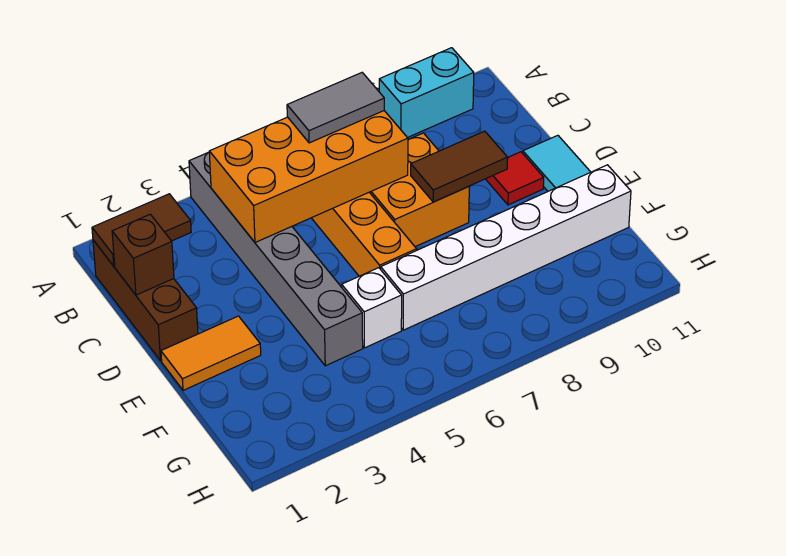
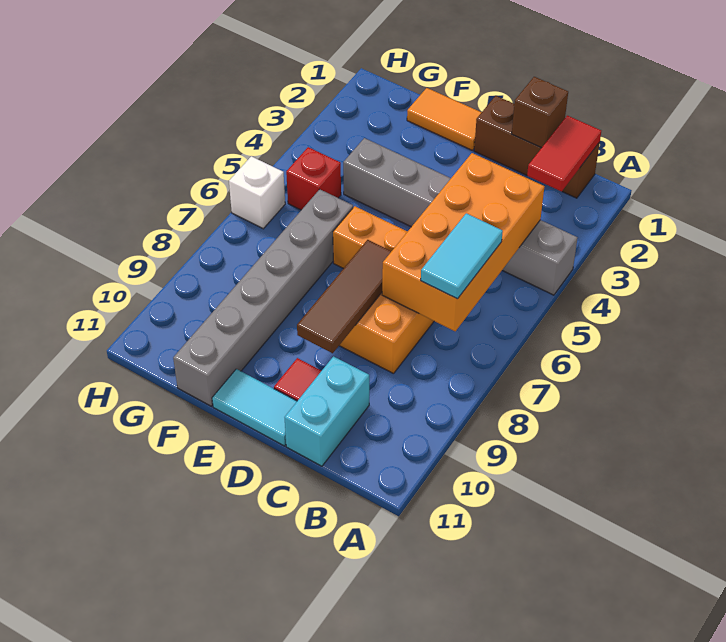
cyan 1x2 brick [379,48,474,138] -> cyan 1x2 brick moved to [285,356,369,466]
brown 1x2 tile [92,194,191,266] -> red 1x2 tile [527,115,601,191]
grey 1x2 tile [287,73,384,143] -> cyan 1x2 tile [421,213,503,299]
brown 1x2 tile [411,131,508,202] -> brown 1x3 tile [297,240,391,353]
orange 1x2 tile [161,316,261,390] -> orange 1x2 tile turned to [407,88,482,150]
white 1x1 brick [342,268,402,348] -> white 1x1 brick moved to [229,156,285,229]
white 1x6 brick [381,165,631,330] -> grey 1x6 brick [173,189,353,406]
none -> red 1x1 brick [286,147,341,210]

